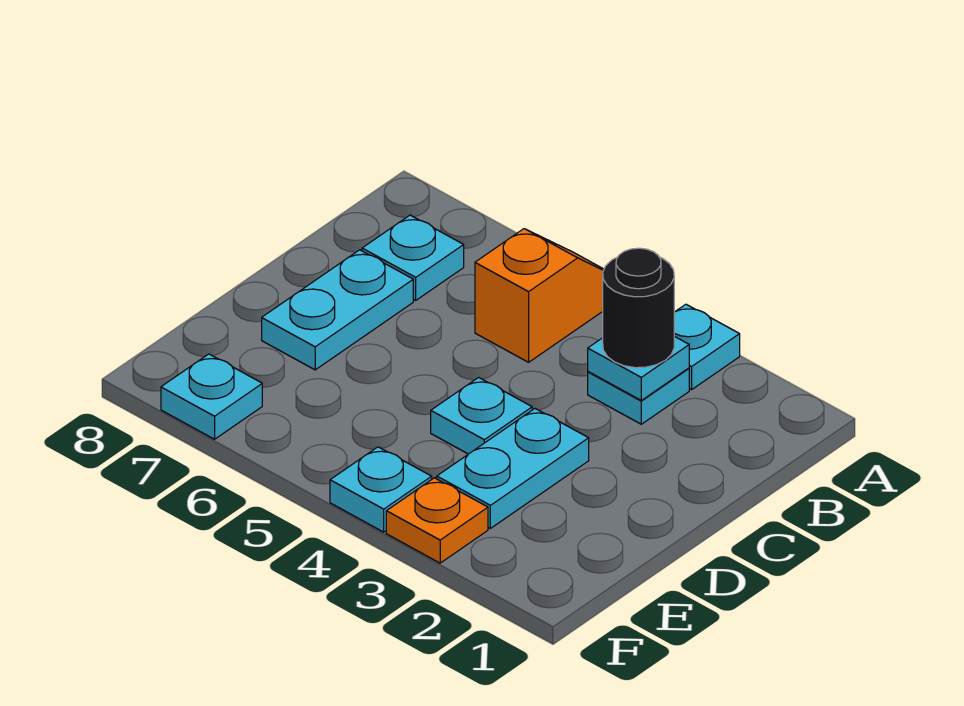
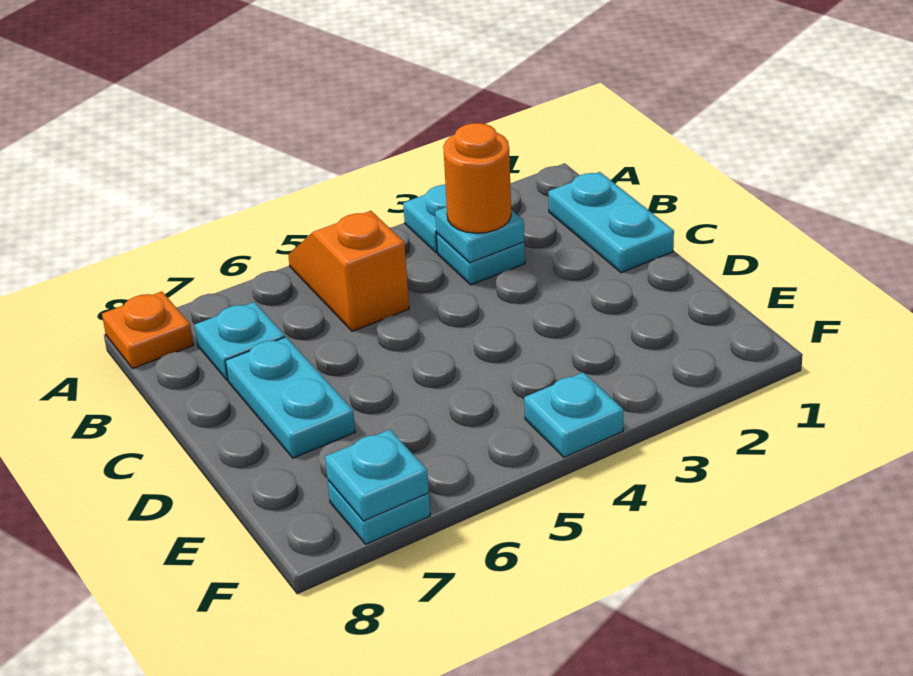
black 1x1 round brick [603,248,674,368] -> orange 1x1 round brick [443,123,511,233]
cyan 1x2 plate [437,409,589,528] -> cyan 1x2 plate moved to [548,172,674,273]
cyan 1x1 plate [431,377,532,454] -> cyan 1x1 plate moved to [325,430,429,521]
orange 1x1 plate [386,478,488,563] -> orange 1x1 plate moved to [102,291,193,369]

